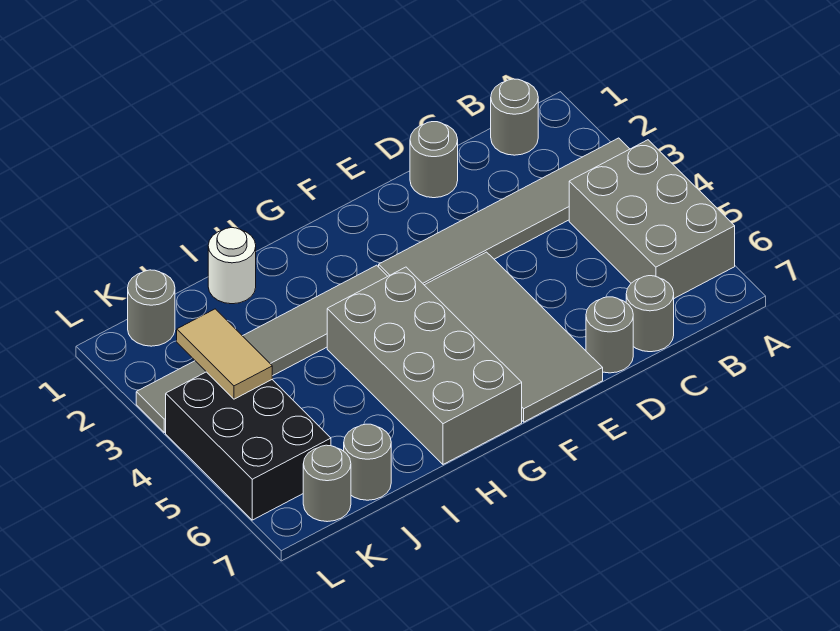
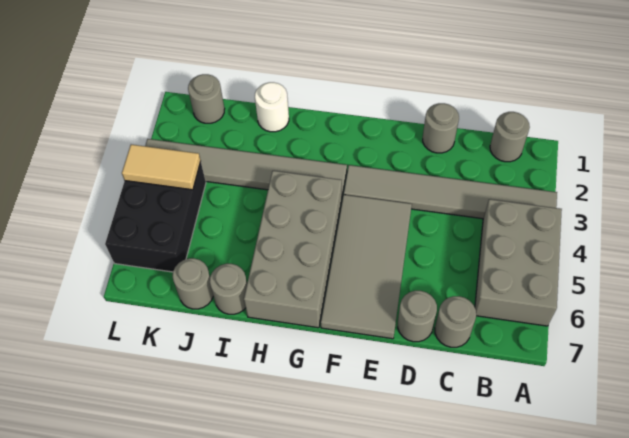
tan 1x2 tile [177,309,272,399] -> tan 1x2 tile turned to [122,145,201,190]
grey 1x1 round brick [303,445,351,522] -> grey 1x1 round brick moved to [210,264,247,314]

